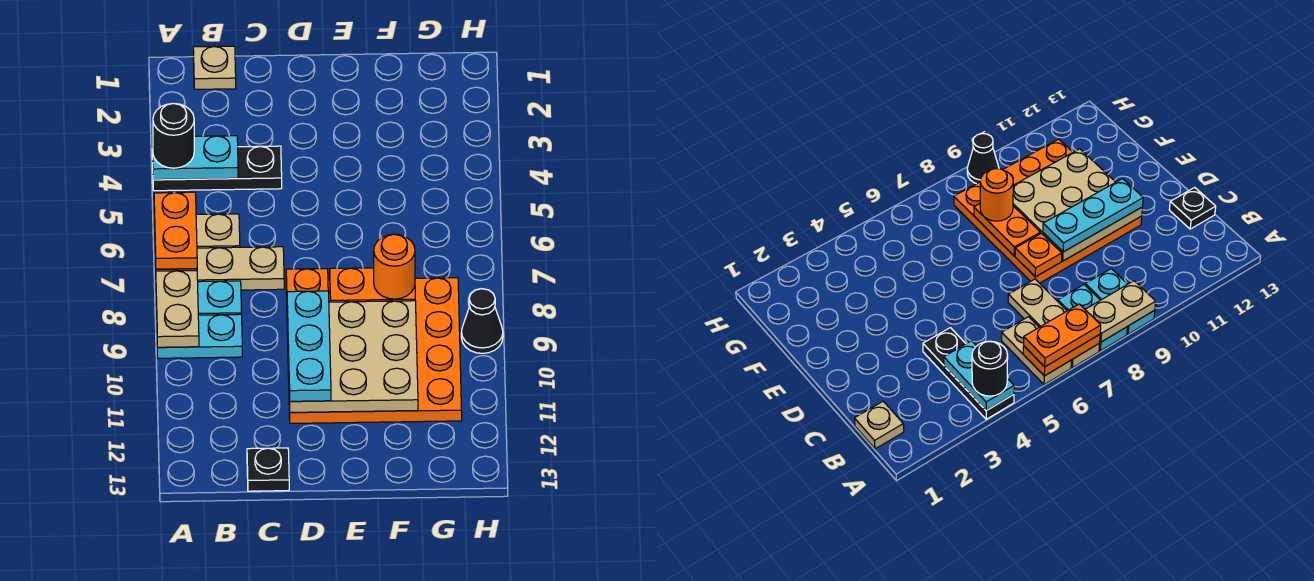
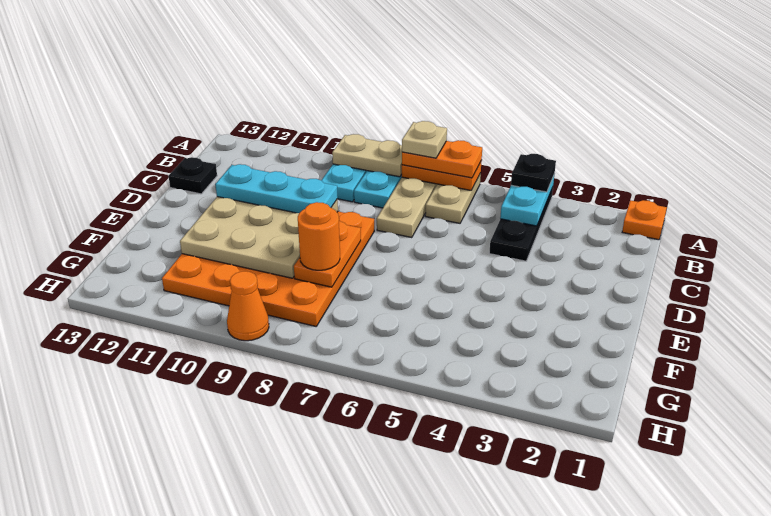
black 1x1 round brick [153,104,194,168] -> black 1x1 plate [511,154,556,192]
tan 1x1 plate [193,46,236,89] -> tan 1x1 plate moved to [402,121,447,158]
orange 1x1 plate [286,268,328,292] -> orange 1x1 plate moved to [622,200,667,240]
black 1x1 cone [461,289,503,353] -> orange 1x1 cone [227,271,269,341]

